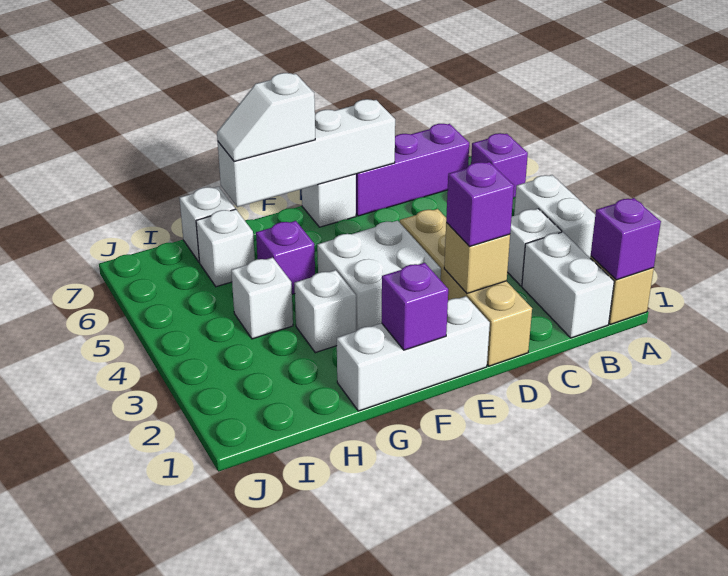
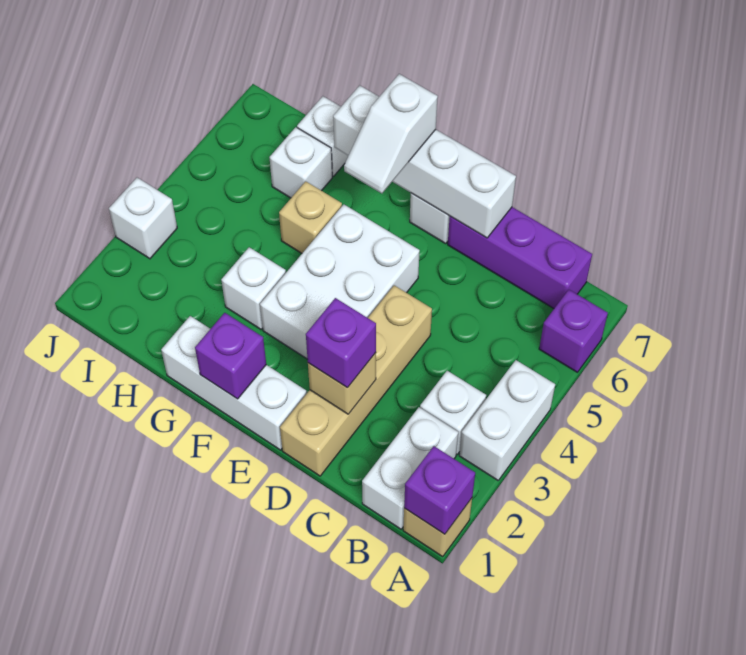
white 2x2 brick [317,221,441,331] -> white 2x3 brick [260,204,420,359]
white 1x2 slope [217,73,315,162] -> white 1x2 slope turned to [344,74,438,193]
purple 1x1 brick [256,221,315,294] -> tan 1x1 brick [279,181,342,253]
white 1x1 brick [231,258,293,339] -> white 1x1 brick moved to [109,178,177,259]

